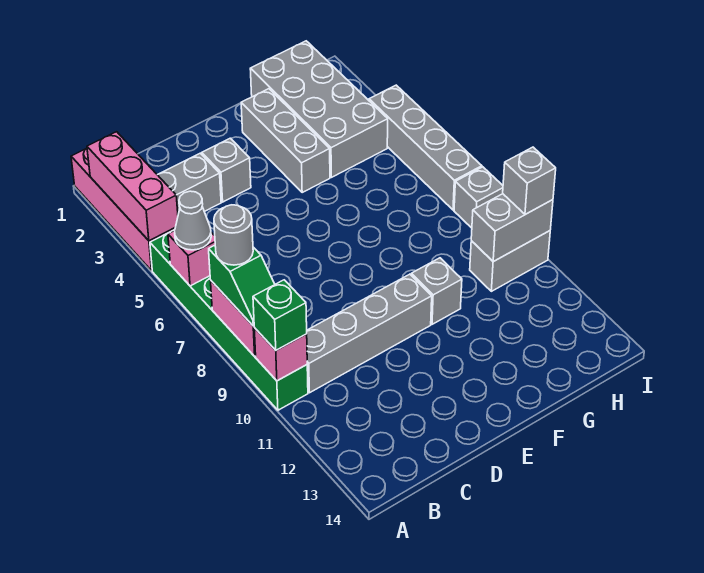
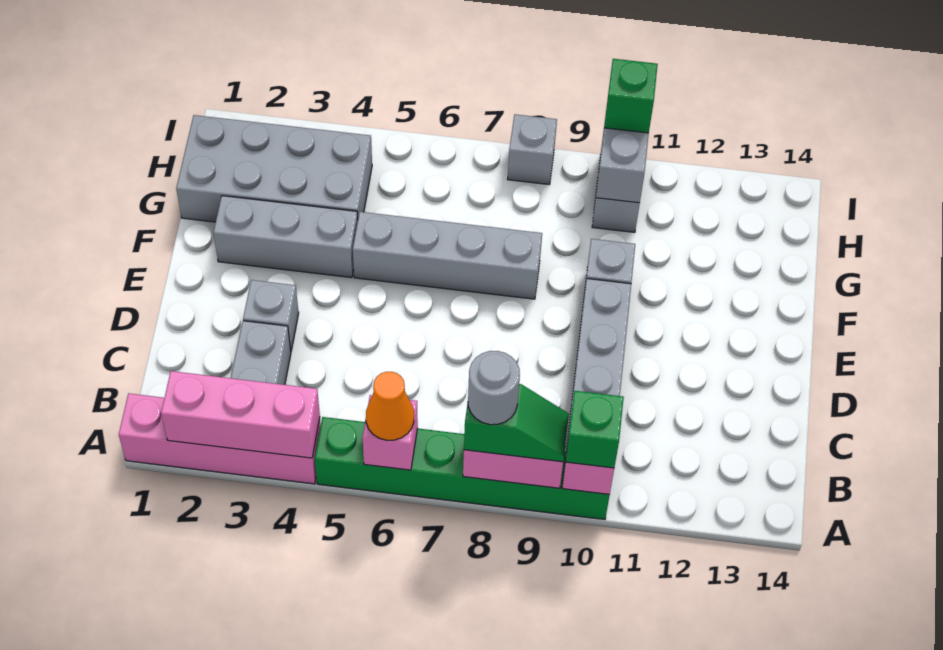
grey 1x1 cone [175,191,211,250] -> orange 1x1 cone [366,372,414,440]
grey 1x4 brick [369,85,482,210] -> grey 1x4 brick moved to [353,212,542,299]
grey 1x1 brick [503,147,556,214] -> green 1x1 brick [604,59,658,133]

